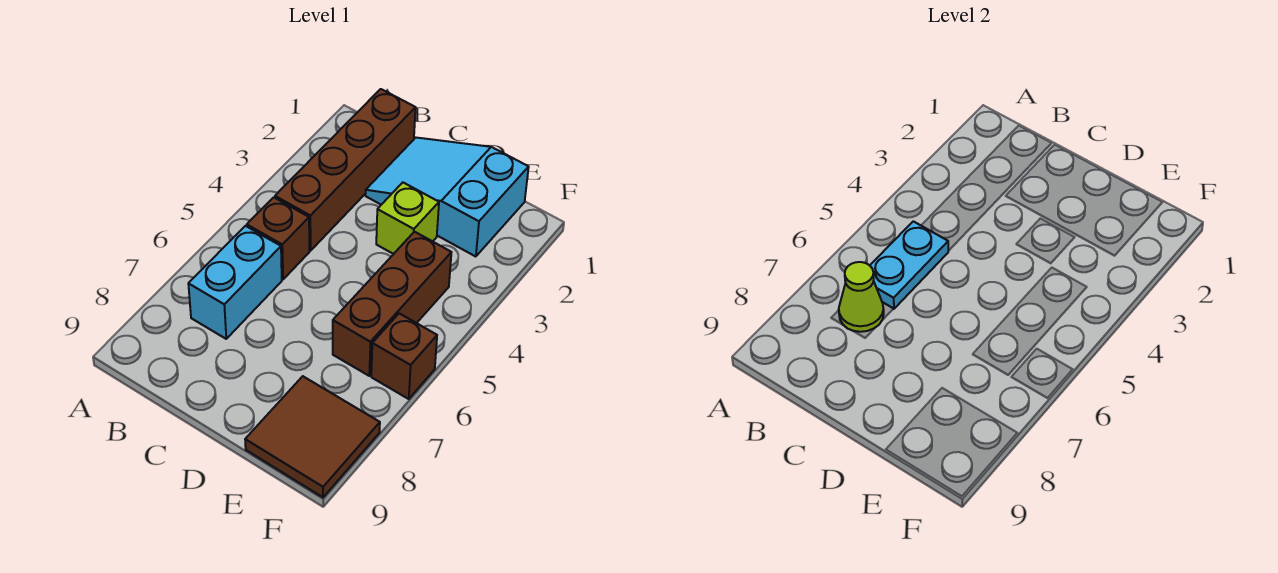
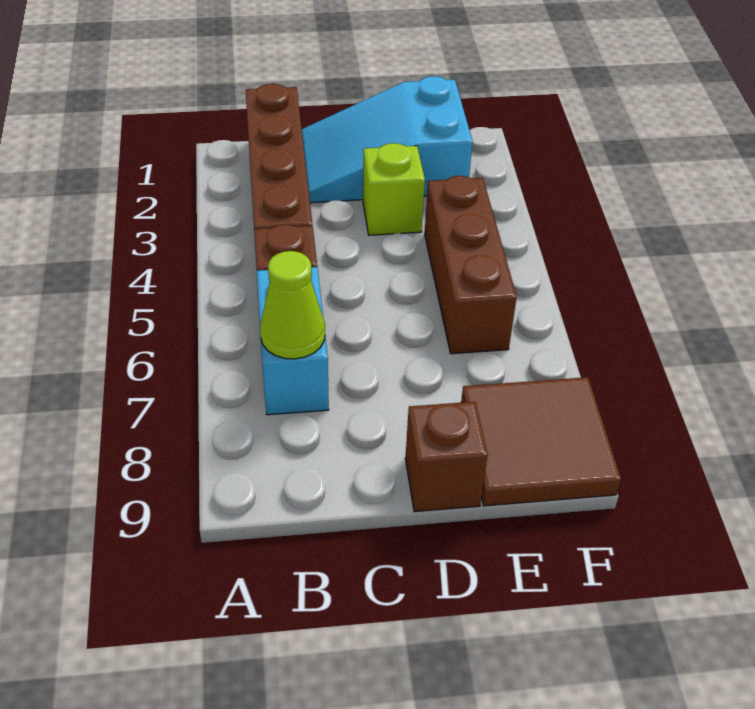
cyan 1x2 plate [870,221,948,309] -> none
brown 1x1 brick [371,313,437,399] -> brown 1x1 brick moved to [405,402,488,512]

